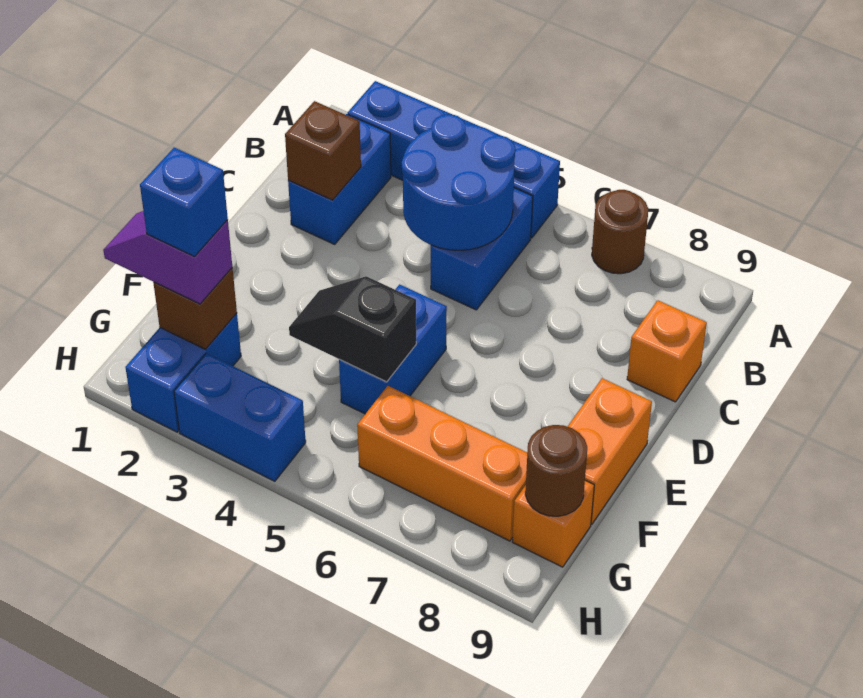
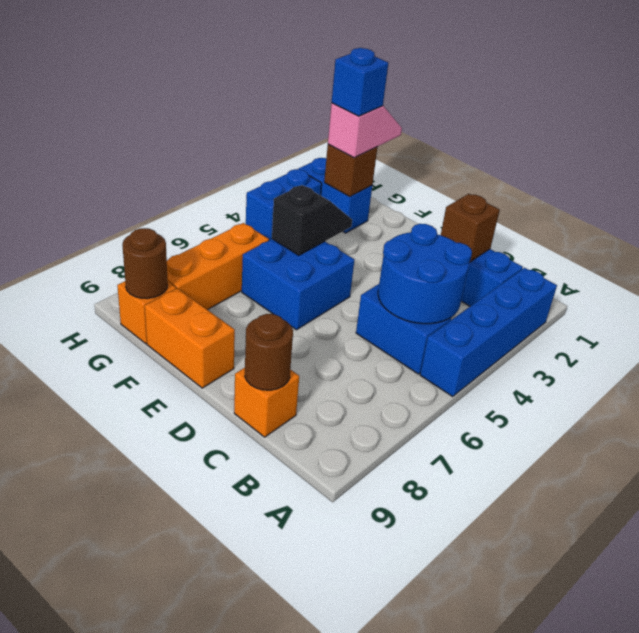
brown 1x1 round brick [592,190,648,274] -> brown 1x1 round brick moved to [245,314,293,390]
blue 1x2 brick [339,284,447,414] -> blue 2x2 brick [242,239,354,330]
purple 1x2 slope [103,211,232,304] -> pink 1x2 slope [328,103,402,158]

